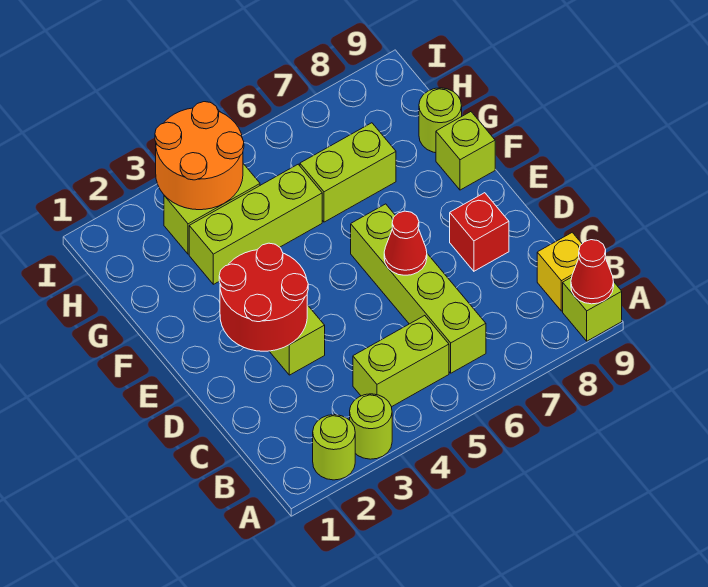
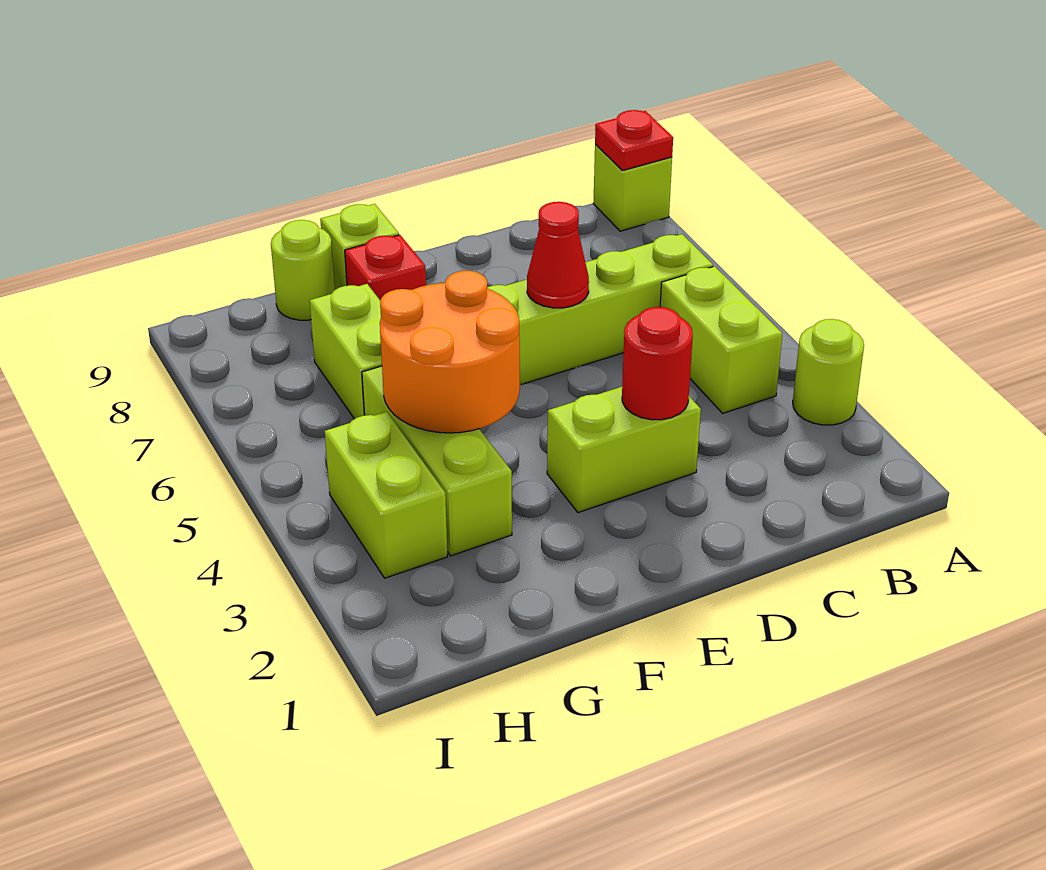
lime 1x1 round brick [313,415,355,480] -> none
red 1x1 cone [571,240,614,304] -> red 1x1 plate [595,110,673,171]
yellow 1x1 brick [537,232,582,311] -> none
red 2x2 round brick [219,243,308,351] -> red 1x1 round brick [622,307,693,420]
red 1x1 brick [450,193,509,271] -> red 1x1 brick moved to [345,235,426,301]
orange 2x2 round brick [155,102,244,210] -> orange 2x2 round brick moved to [380,271,520,433]

